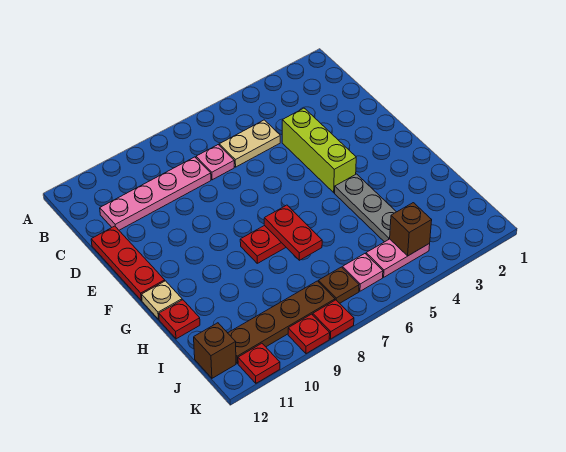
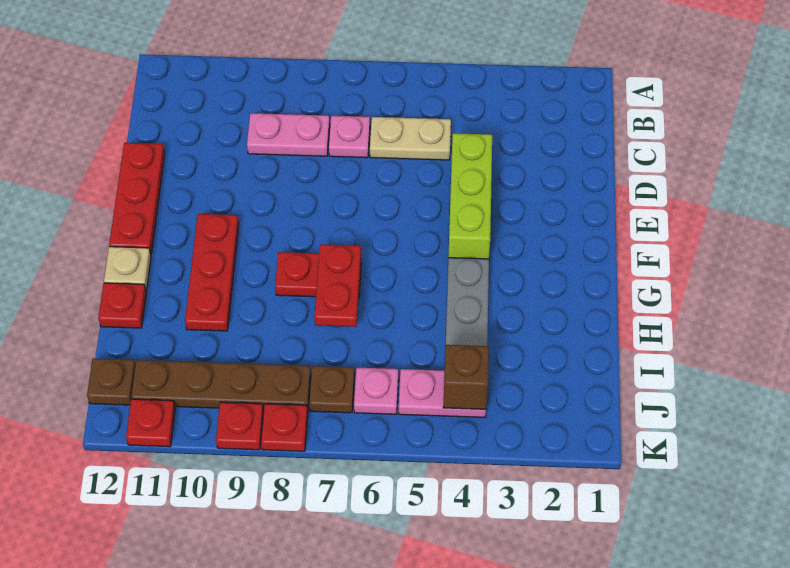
pink 1x4 plate [100,157,211,230] -> pink 1x2 plate [247,113,330,156]
none -> red 1x3 plate [185,214,239,331]
brown 1x1 brick [194,323,236,378] -> brown 1x1 plate [87,359,136,405]

